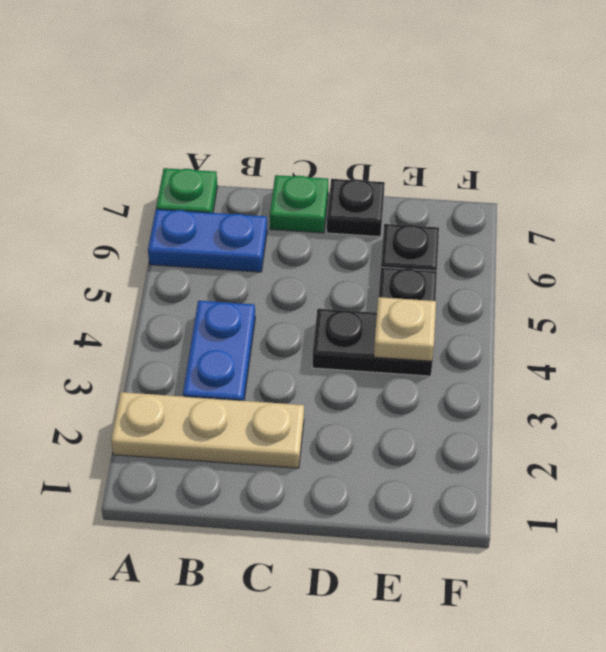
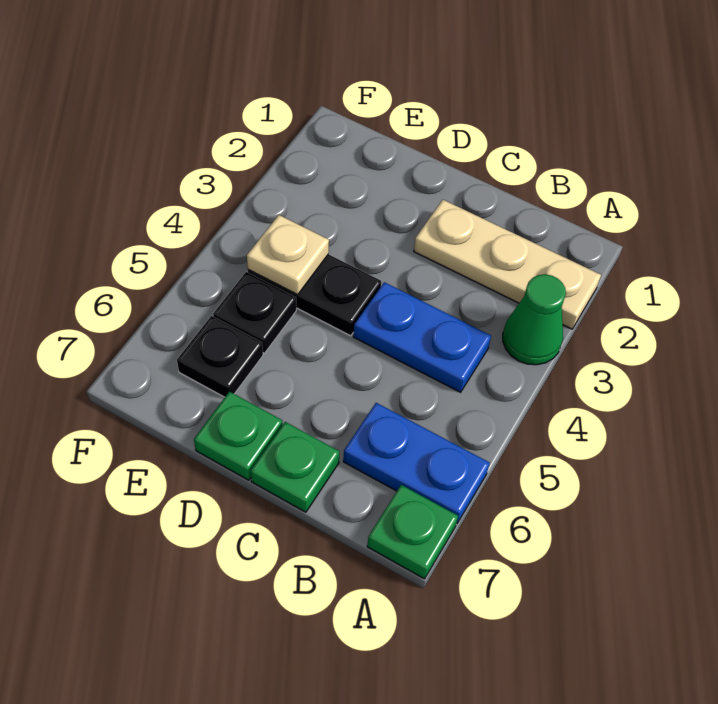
none -> green 1x1 cone [503,274,566,365]
blue 1x2 plate [183,301,255,401] -> blue 1x2 plate turned to [353,282,491,392]
black 1x1 plate [327,179,385,237] -> green 1x1 plate [194,392,283,480]

